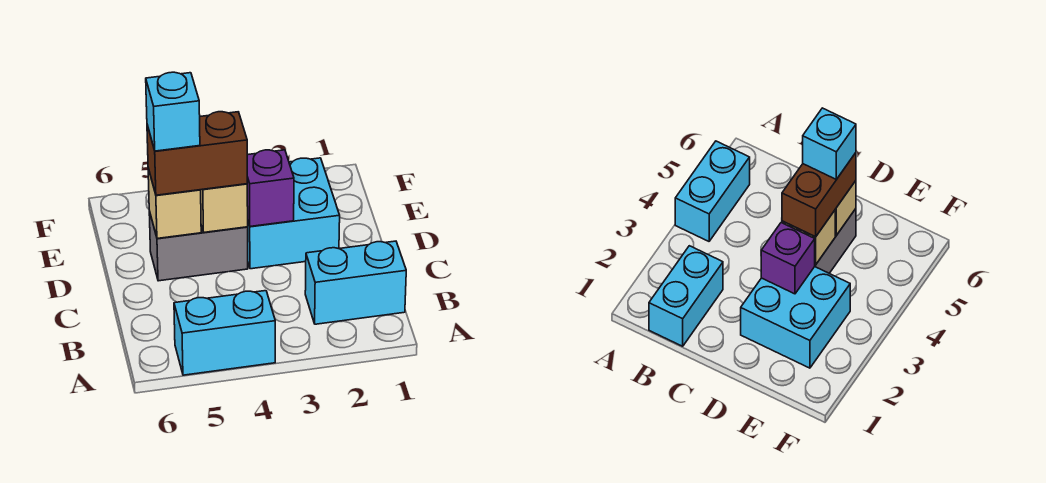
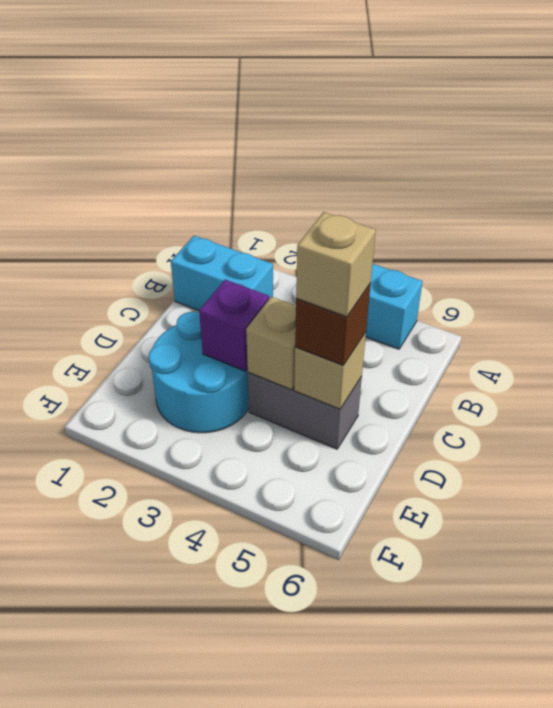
cyan 2x2 brick [248,158,340,269] -> cyan 2x2 round brick [149,312,249,433]
brown 1x2 brick [147,112,247,195] -> brown 1x1 brick [295,283,371,365]
cyan 1x1 brick [146,72,200,151] -> tan 1x1 brick [296,212,376,317]

